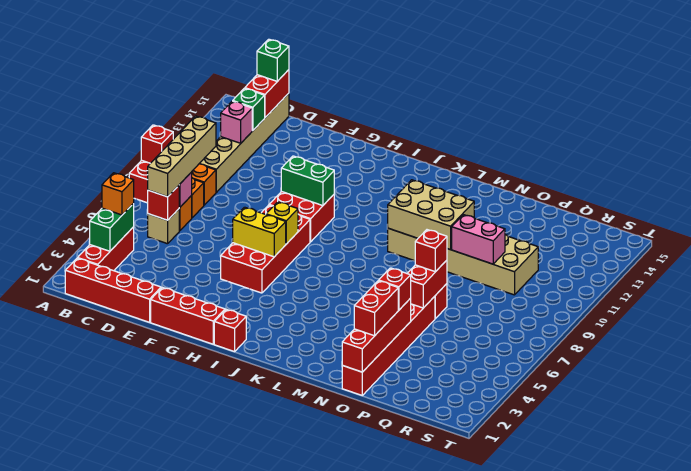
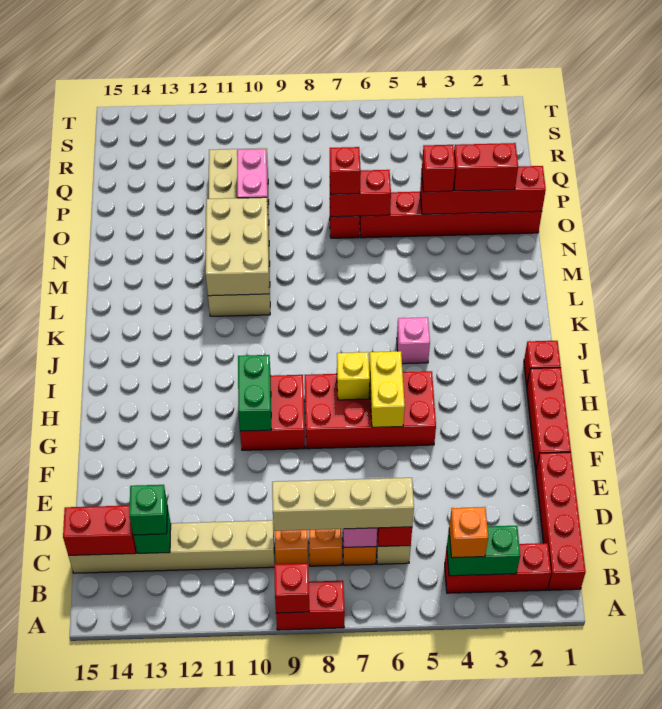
pink 1x1 brick [221,101,252,143] -> pink 1x1 brick moved to [397,317,430,364]
green 1x1 brick [257,39,289,81] -> green 1x1 brick moved to [129,485,167,535]

